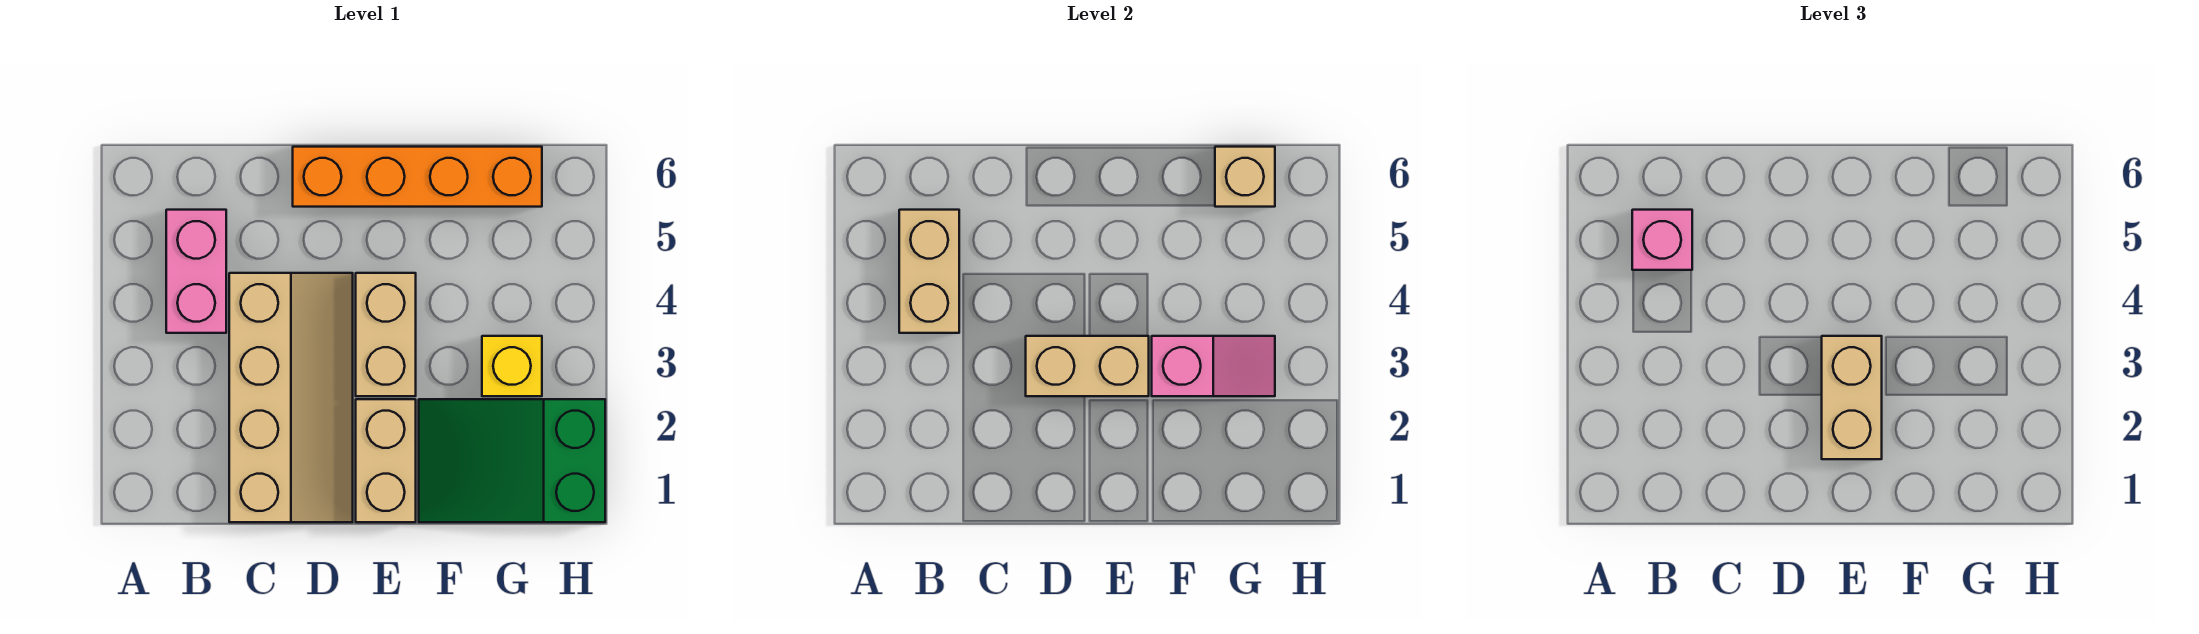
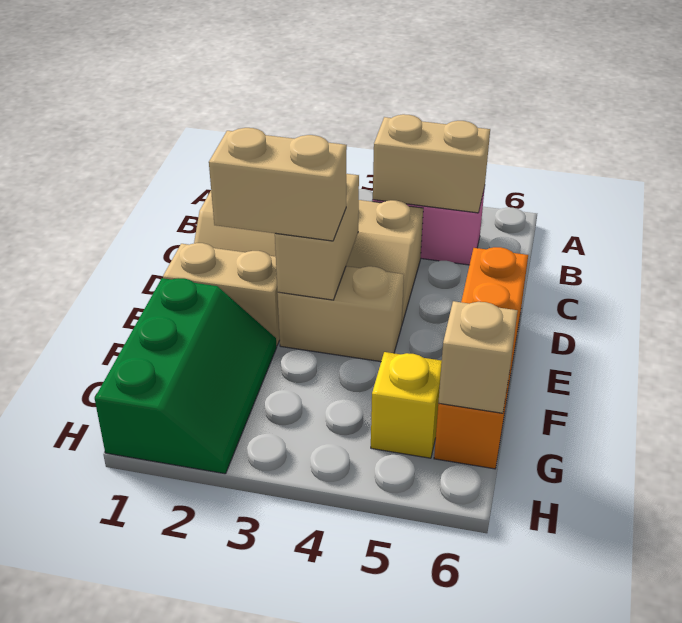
pink 1x1 brick [1632,210,1692,270] -> none
green 2x3 slope [419,399,605,522] -> green 2x3 slope turned to [95,278,277,474]
pink 1x2 slope [1152,336,1275,396] -> none
yellow 1x1 brick [482,336,542,396] -> yellow 1x1 brick moved to [371,352,442,458]

